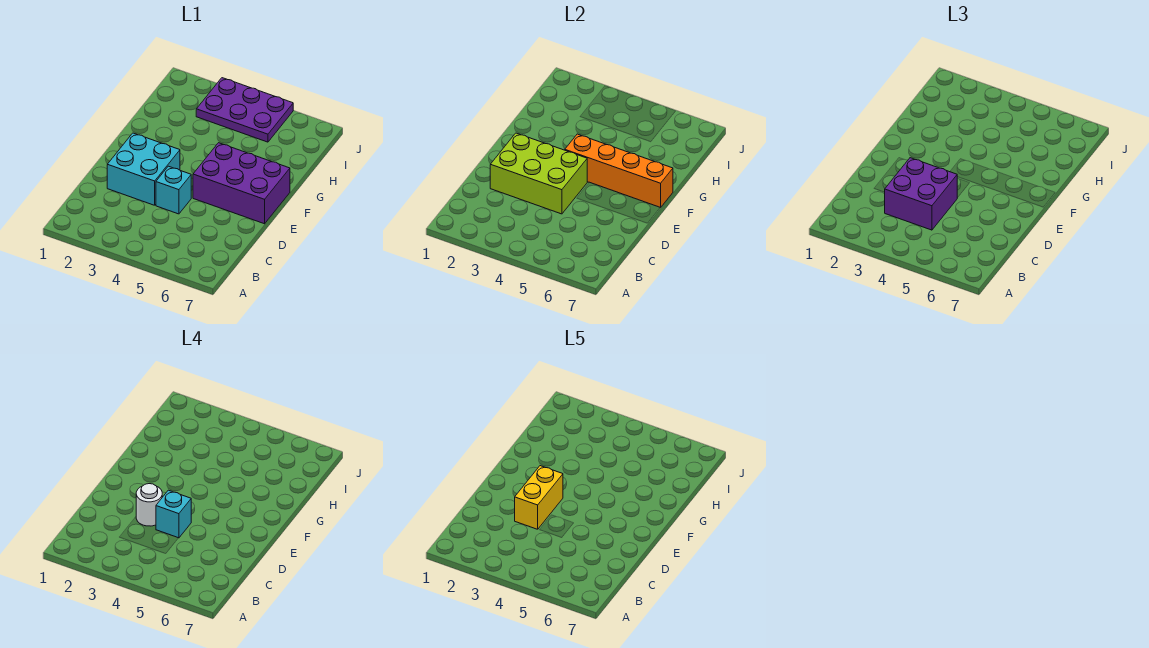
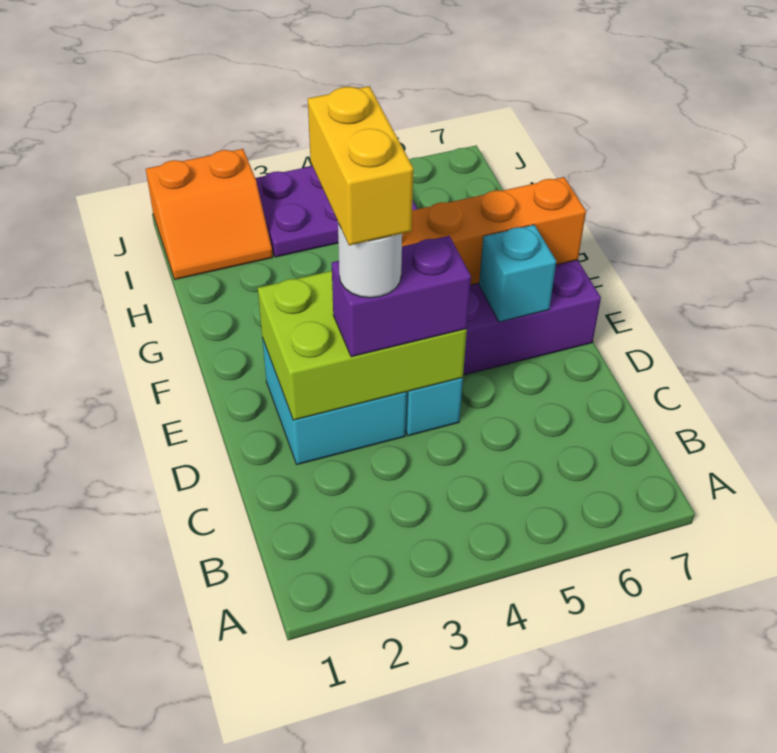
purple 2x2 brick [885,158,957,230] -> purple 1x2 brick [332,236,471,357]
cyan 1x1 brick [156,490,191,538] -> cyan 1x1 brick moved to [479,225,556,322]
none -> orange 2x2 slope [146,149,273,279]

